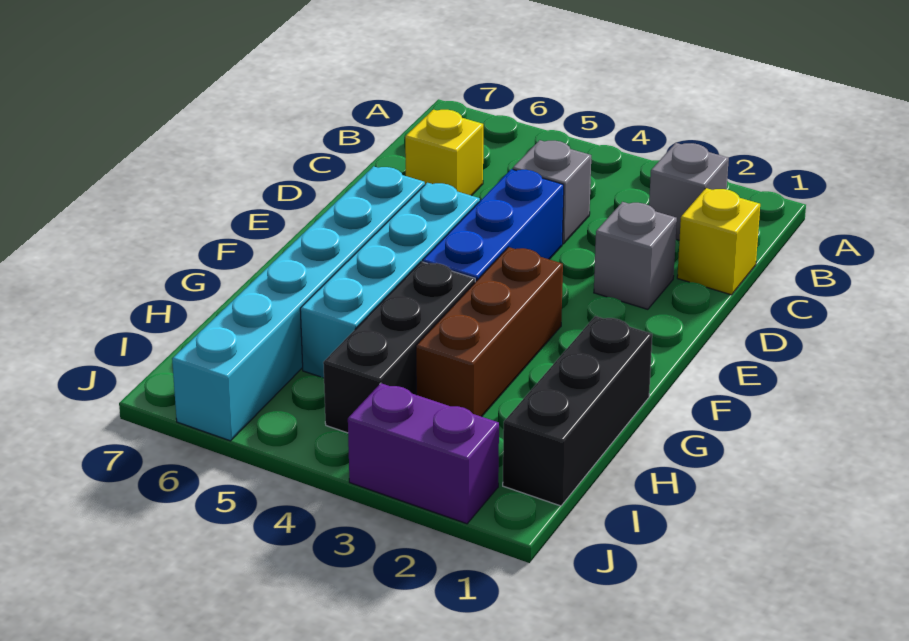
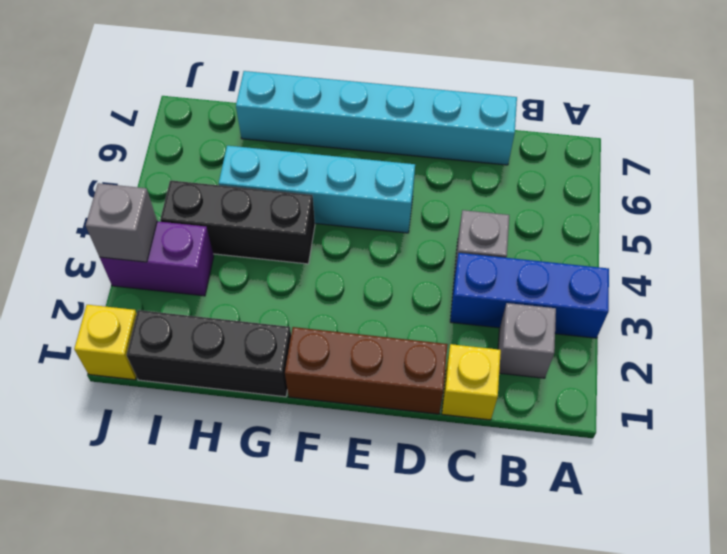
yellow 1x1 brick [405,110,483,196] -> yellow 1x1 brick moved to [74,305,137,380]
grey 1x1 brick [594,202,677,309] -> grey 1x1 brick moved to [86,183,157,262]
blue 1x3 brick [423,169,564,282] -> blue 1x3 brick moved to [450,253,609,338]
cyan 1x6 brick [172,166,425,441] -> cyan 1x6 brick moved to [236,71,517,165]
brown 1x3 brick [416,247,563,417] -> brown 1x3 brick moved to [285,327,448,414]
purple 1x2 brick [348,383,499,524] -> purple 1x2 brick turned to [100,221,214,296]

